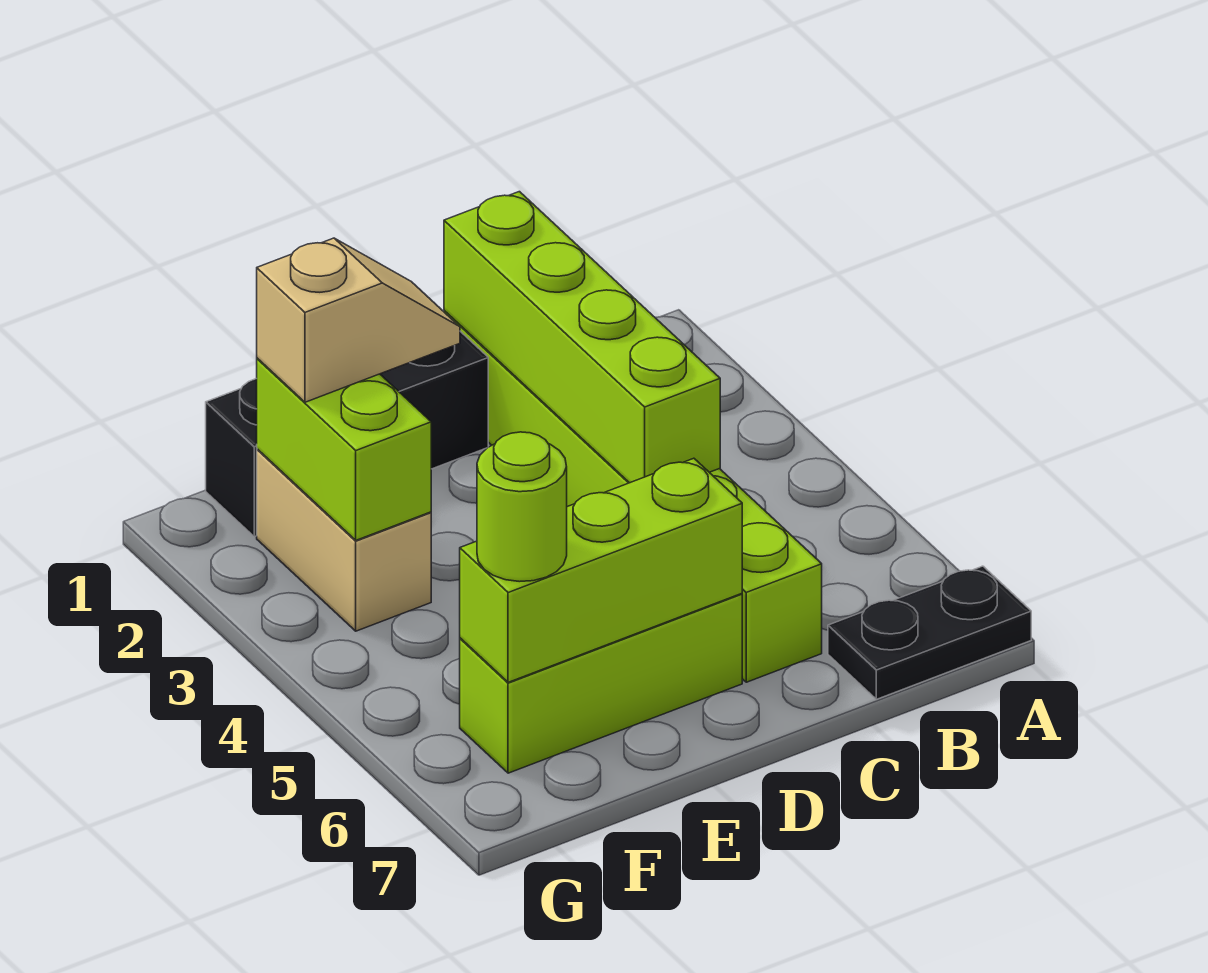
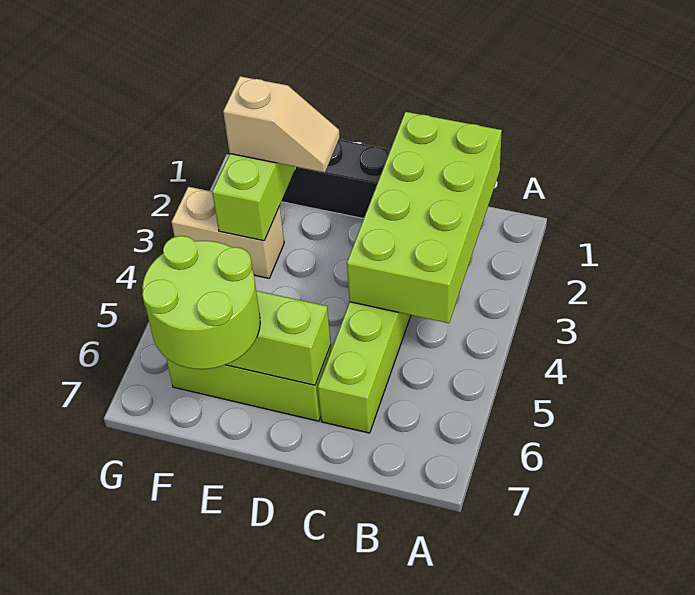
black 1x2 plate [828,566,1031,699] -> none
lime 1x4 brick [444,192,720,483] -> lime 2x4 brick [347,112,502,323]
tan 1x2 brick [257,449,431,631] -> tan 1x2 brick turned to [172,187,284,278]
lime 1x1 round brick [477,432,567,582] -> lime 2x2 round brick [142,236,260,369]

